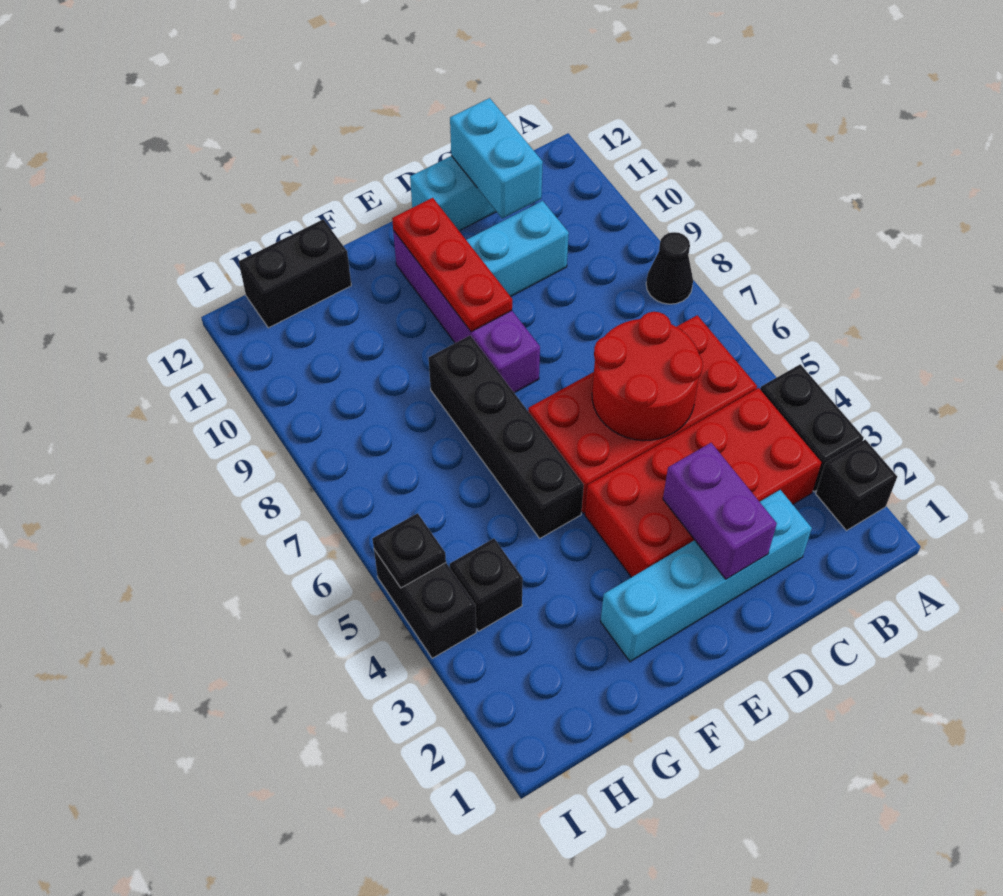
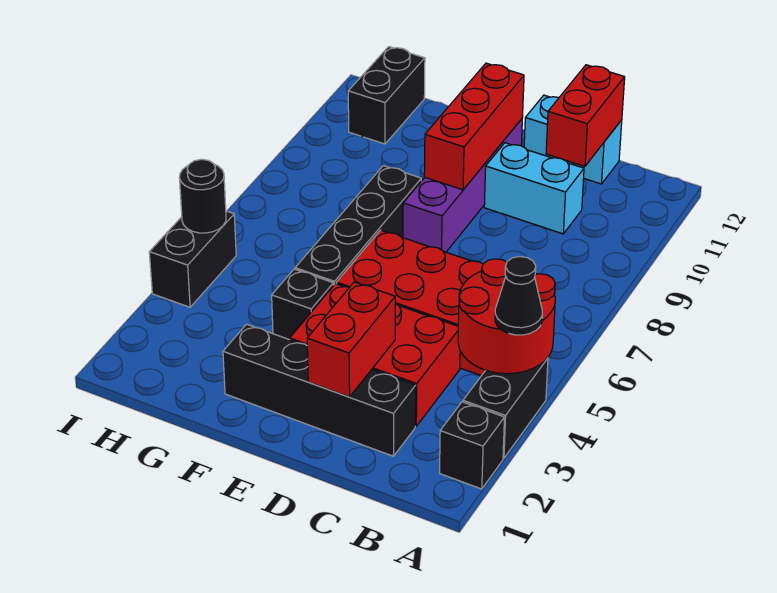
black 1x1 cone [646,232,693,304] -> black 1x1 cone moved to [495,257,542,335]
red 2x4 brick [585,388,821,577] -> red 2x3 brick [290,284,460,426]
cyan 1x4 brick [601,490,812,662] -> black 1x4 brick [223,324,416,456]
red 2x2 round brick [592,312,703,441] -> red 2x2 round brick moved to [458,259,555,374]
cyan 1x2 brick [450,98,543,219] -> red 1x2 brick [546,65,625,166]
purple 1x2 brick [663,443,777,579] -> red 1x2 brick [307,282,395,397]
red 1x3 plate [392,198,512,332] -> red 1x3 brick [424,63,524,190]
black 1x2 brick [239,219,351,328] -> black 1x2 brick turned to [348,47,425,144]
black 1x1 brick [450,539,523,631] -> black 1x1 brick moved to [272,269,334,340]
black 1x1 plate [372,513,446,588] -> black 1x1 round brick [180,159,226,233]

